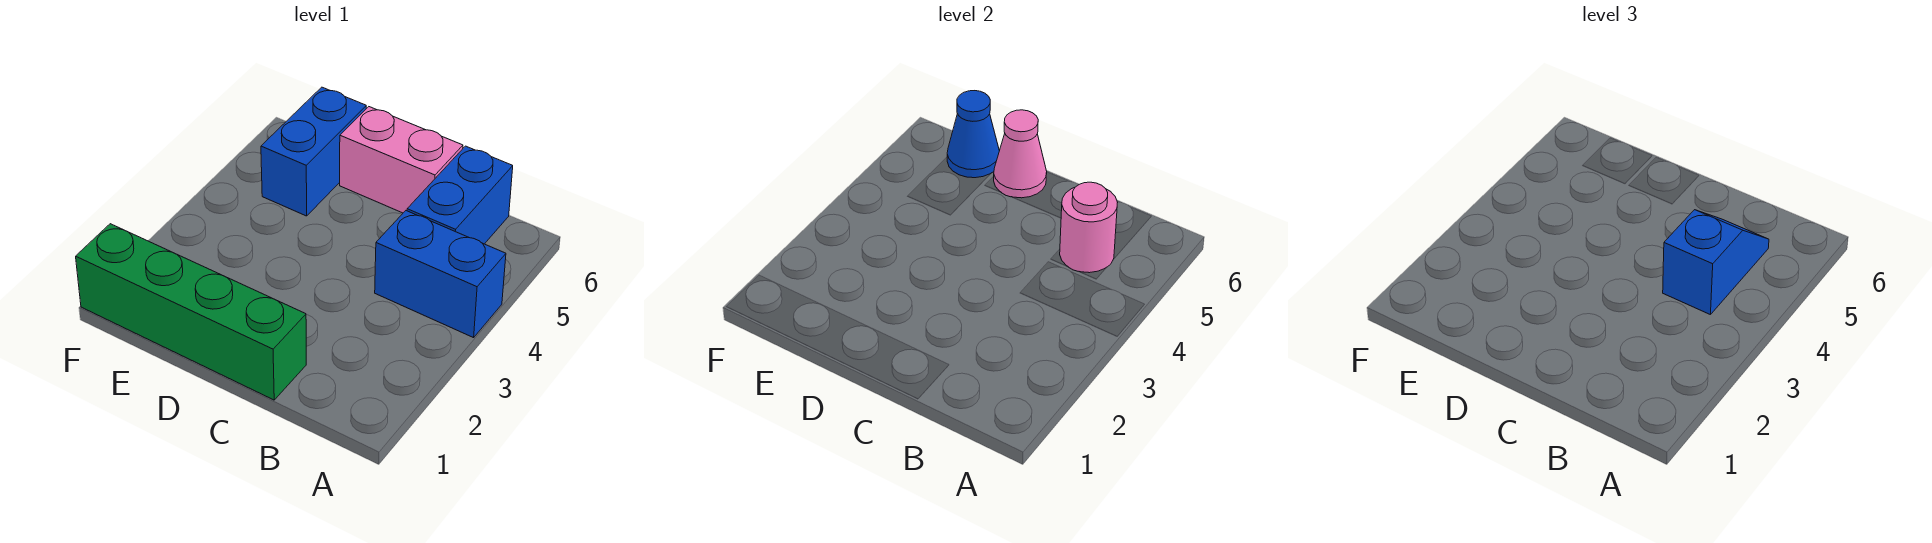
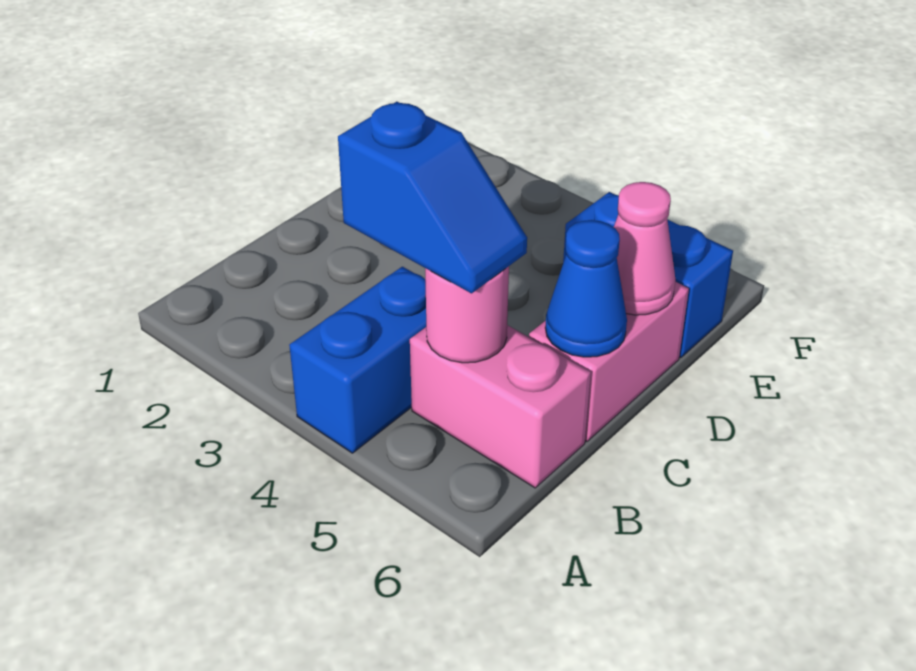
blue 1x2 brick [407,146,513,244] -> pink 1x2 brick [410,325,591,488]
green 1x4 brick [76,224,306,400] -> none
blue 1x1 cone [947,91,999,178] -> blue 1x1 cone moved to [545,220,627,357]

